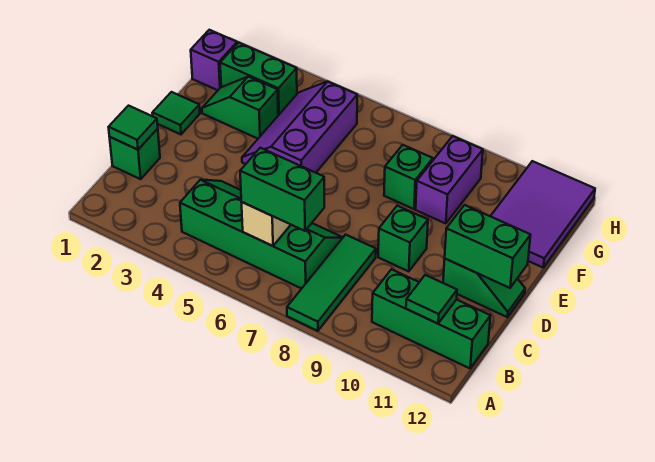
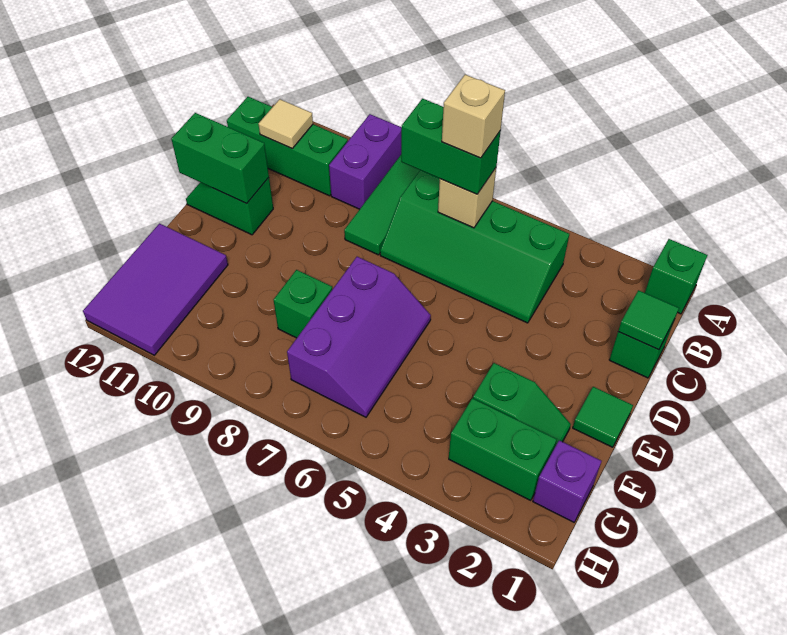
none -> tan 1x1 brick [442,75,505,158]
green 1x1 tile [406,275,457,324] -> tan 1x1 tile [259,99,313,148]
green 1x1 brick [378,206,428,271] -> green 1x1 brick moved to [645,239,707,314]
purple 2x3 slope [242,81,357,173] -> purple 2x3 slope moved to [287,257,431,417]
purple 1x2 brick [416,136,483,224] -> purple 1x2 brick moved to [329,114,402,209]

